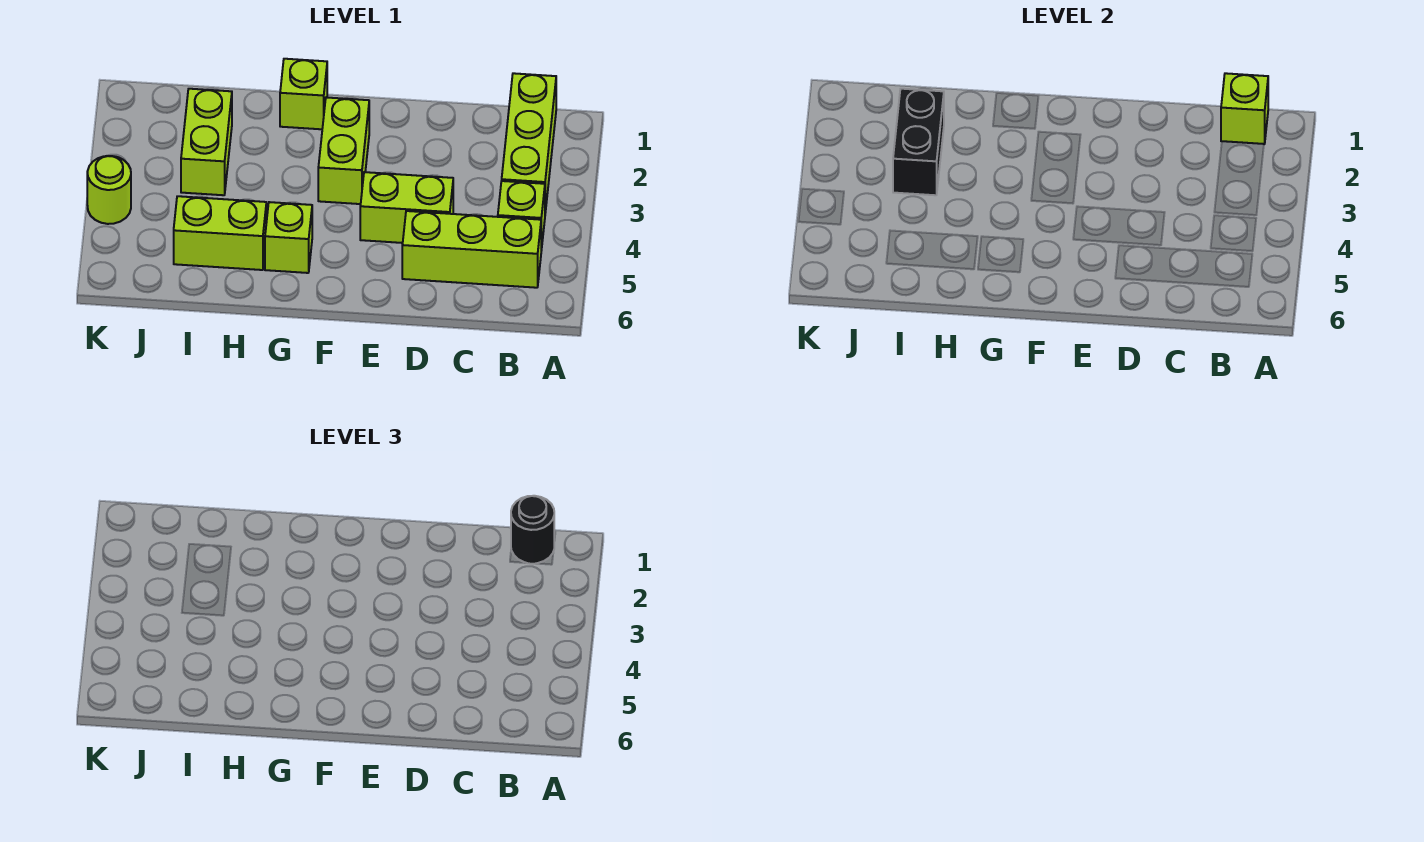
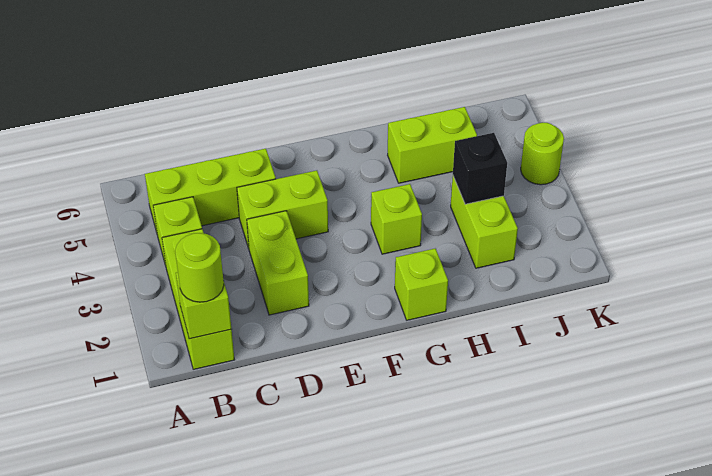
black 1x1 round brick [511,496,554,564] -> lime 1x1 round brick [175,233,224,302]
lime 1x2 brick [318,97,369,204] -> lime 1x2 brick moved to [247,211,309,315]
lime 1x1 brick [265,202,312,273] -> lime 1x1 brick moved to [371,184,422,254]
black 1x2 brick [893,89,944,195] -> black 1x1 brick [453,133,507,204]

